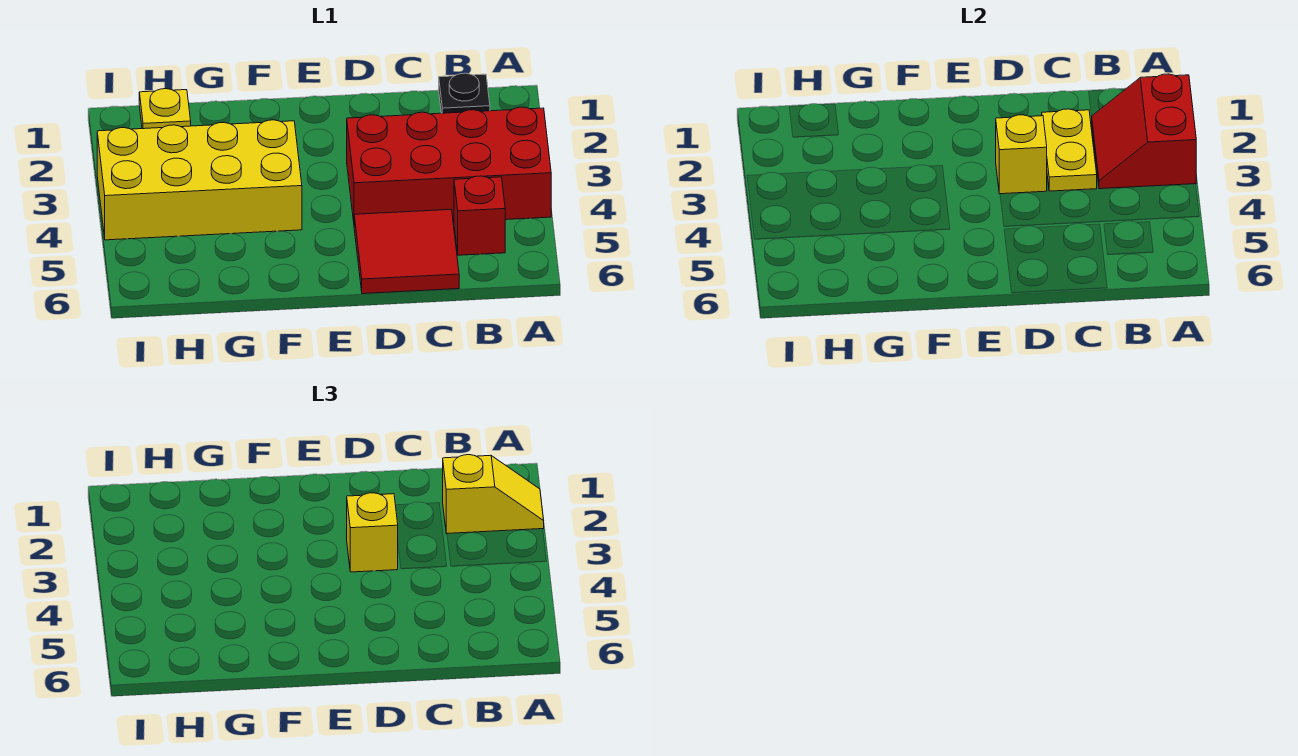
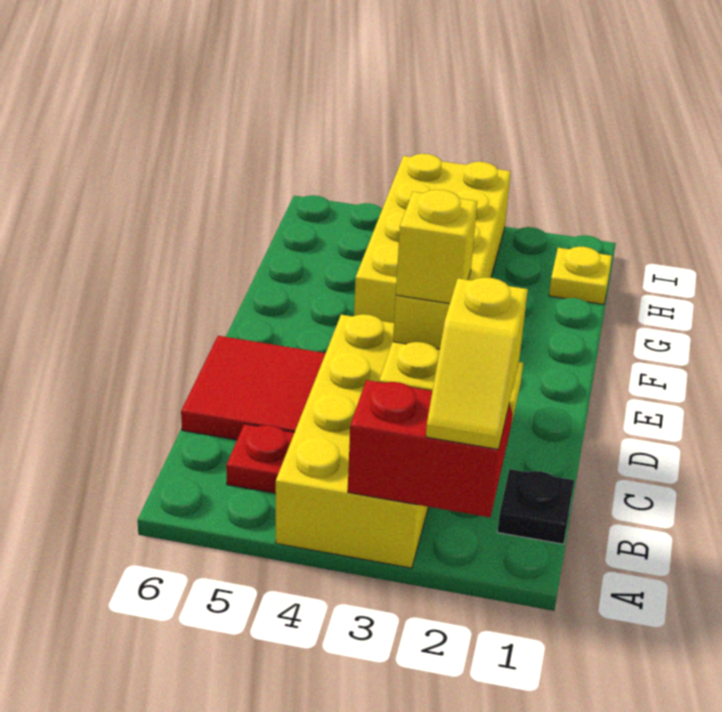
red 2x4 brick [347,107,551,222] -> yellow 2x4 brick [276,314,428,568]
red 1x1 brick [454,176,505,255] -> red 1x1 plate [226,424,294,493]

